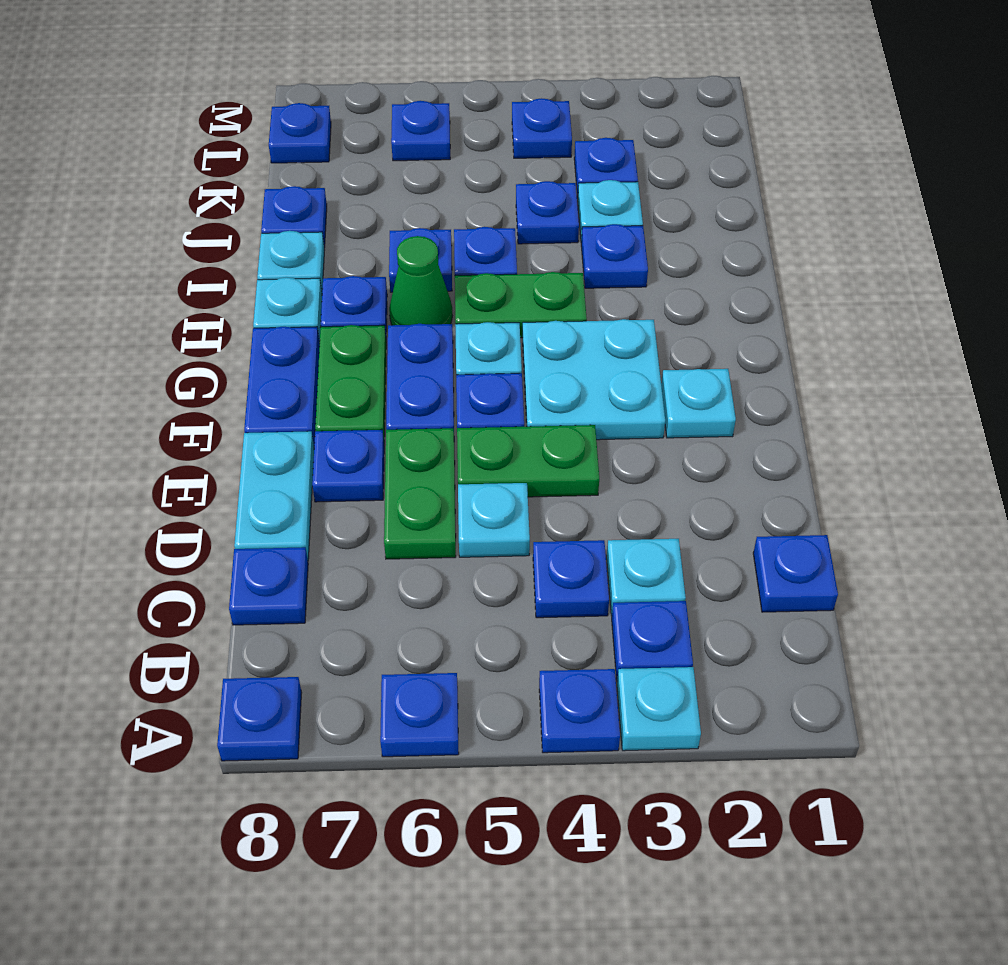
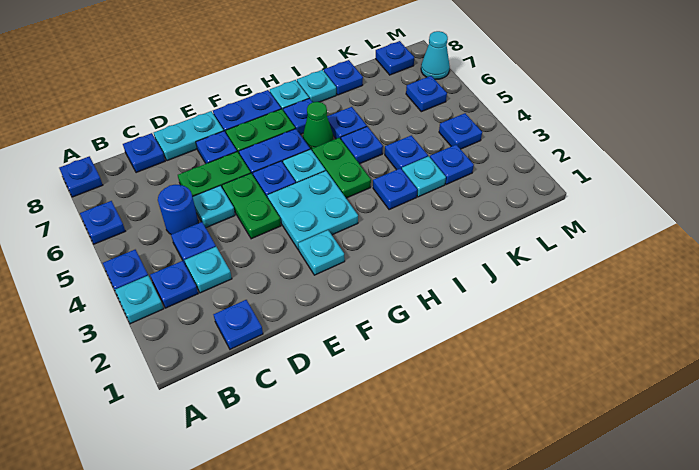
none -> blue 1x1 round brick [158,185,198,234]
none -> cyan 1x1 cone [421,31,450,80]

